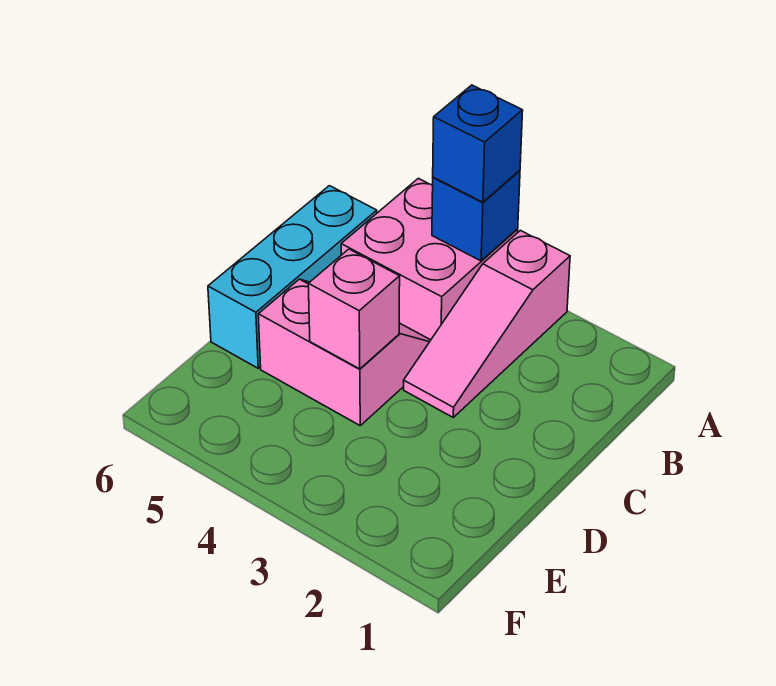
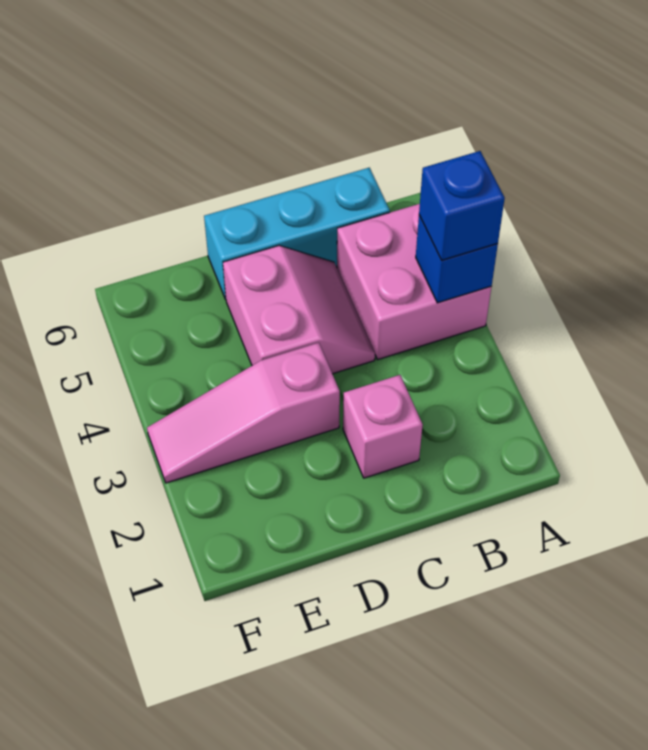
pink 1x3 slope [404,230,570,417] -> pink 1x3 slope moved to [147,343,340,483]
pink 1x1 brick [308,249,400,369] -> pink 1x1 brick moved to [343,375,423,478]

